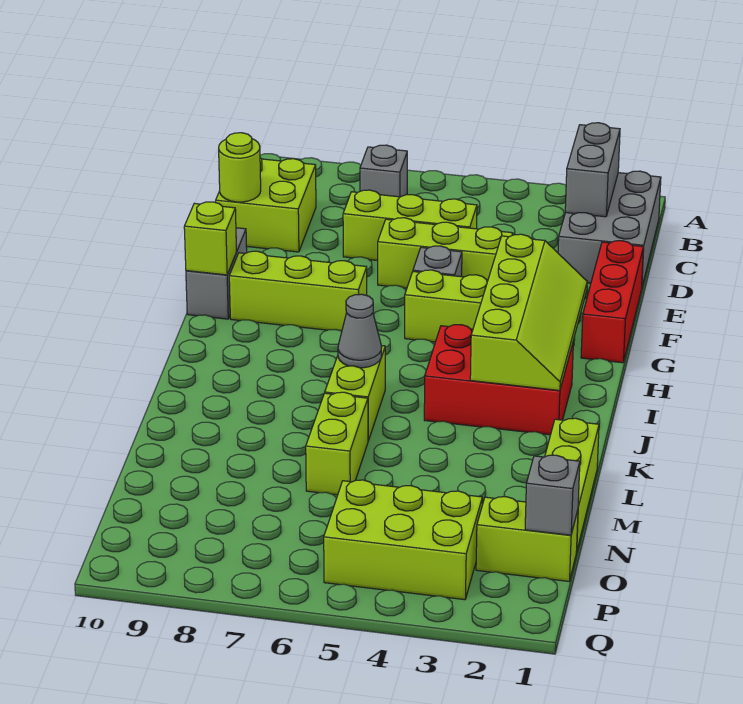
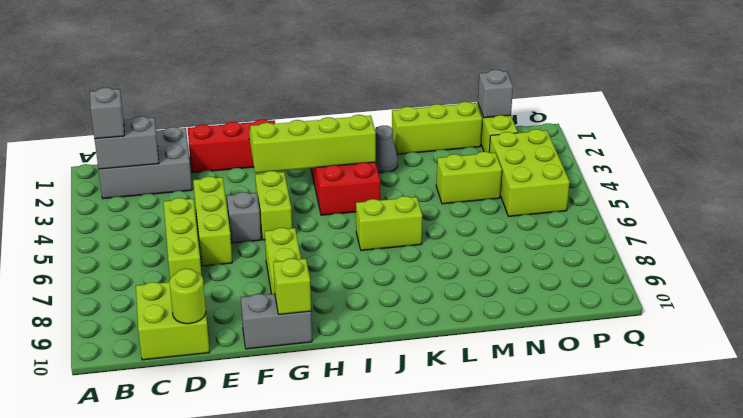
grey 1x1 brick [360,145,407,197] -> grey 1x1 brick moved to [90,88,124,139]
grey 1x1 cone [338,294,381,368] -> grey 1x1 cone moved to [375,126,398,173]
lime 1x2 brick [306,392,368,495] -> lime 1x2 brick moved to [436,152,502,204]

